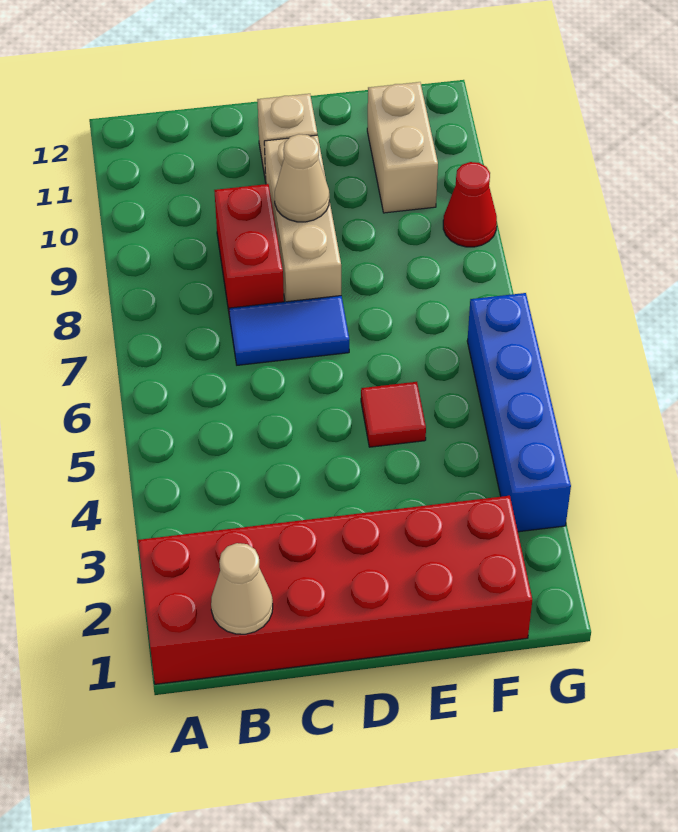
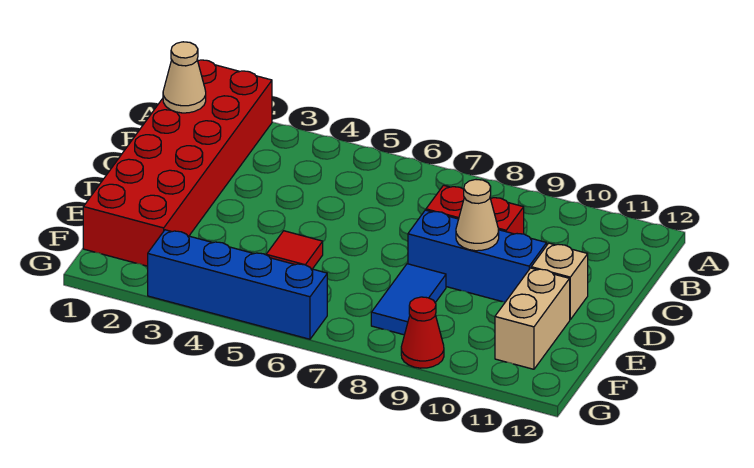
blue 1x2 tile [229,296,349,365] -> blue 1x2 tile moved to [371,264,446,335]
tan 1x3 brick [264,135,341,302] -> blue 1x3 brick [408,210,547,302]
tan 1x2 brick [367,82,438,213] -> tan 1x2 brick turned to [495,268,570,369]

